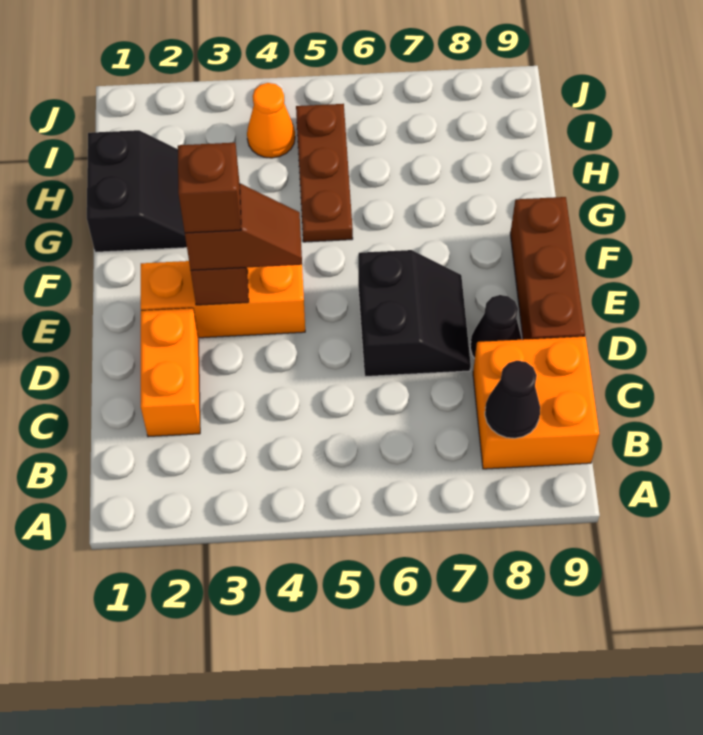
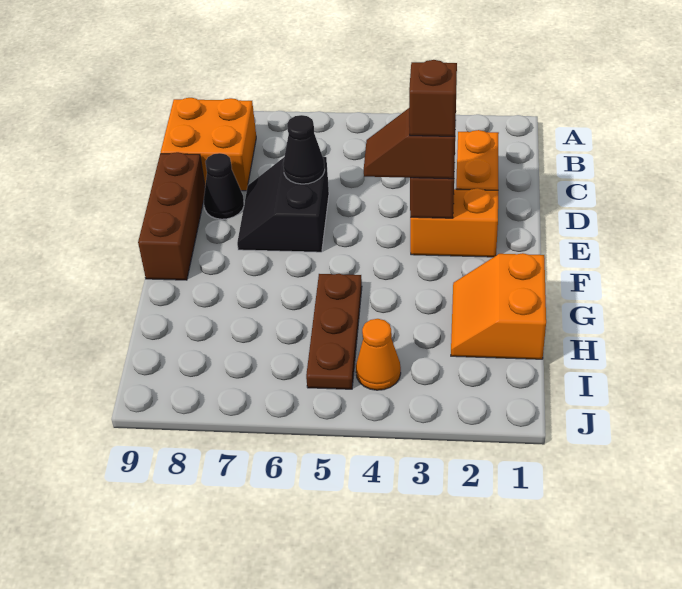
black 1x1 cone [485,361,540,438] -> black 1x1 cone moved to [283,115,325,184]
orange 1x3 brick [141,261,305,338] -> orange 1x2 brick [410,188,498,257]
black 2x2 slope [87,130,187,252] -> orange 2x2 slope [451,253,546,359]

